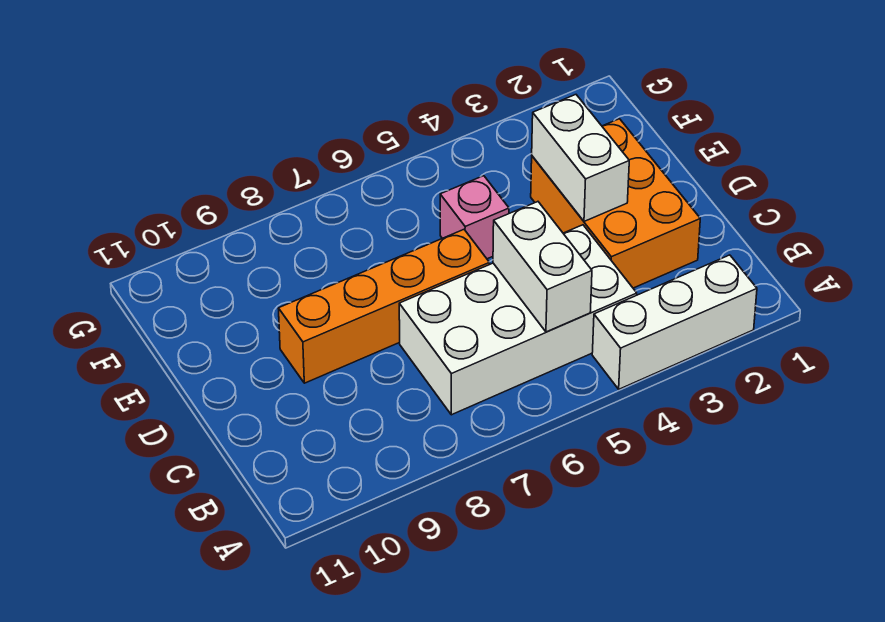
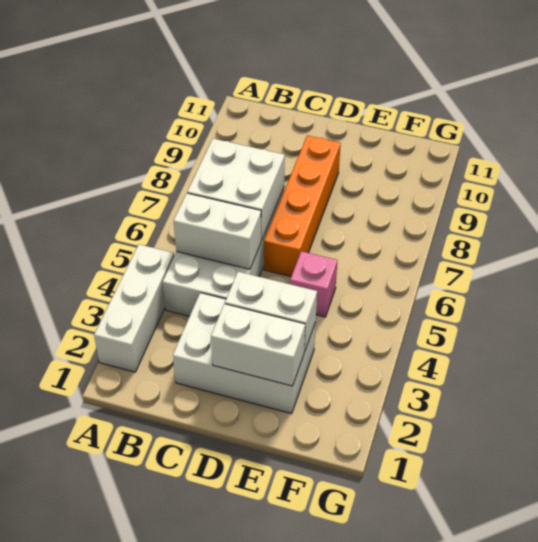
none -> white 2x2 brick [187,139,285,240]
orange 2x3 brick [531,119,700,288] -> white 2x3 brick [173,293,316,414]
none -> white 1x2 brick [211,304,305,386]

